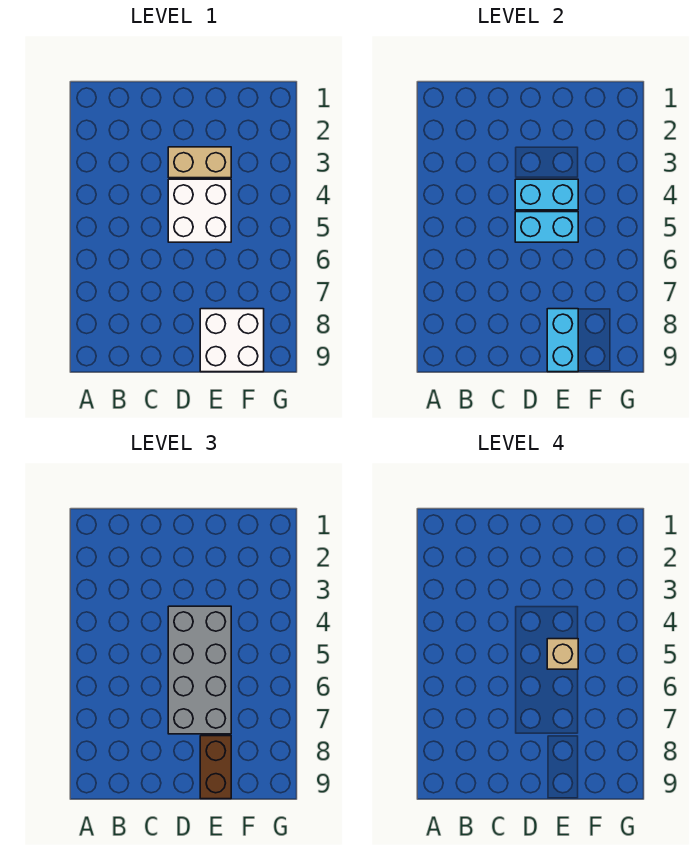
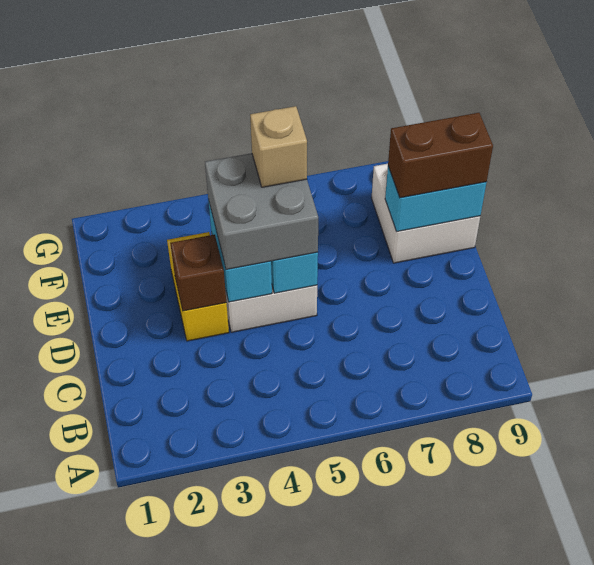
tan 1x2 brick [168,147,231,178] -> yellow 1x2 brick [167,232,229,341]
none -> brown 1x1 brick [170,235,226,311]
grey 2x4 brick [168,606,231,734] -> grey 2x2 brick [205,153,318,270]

